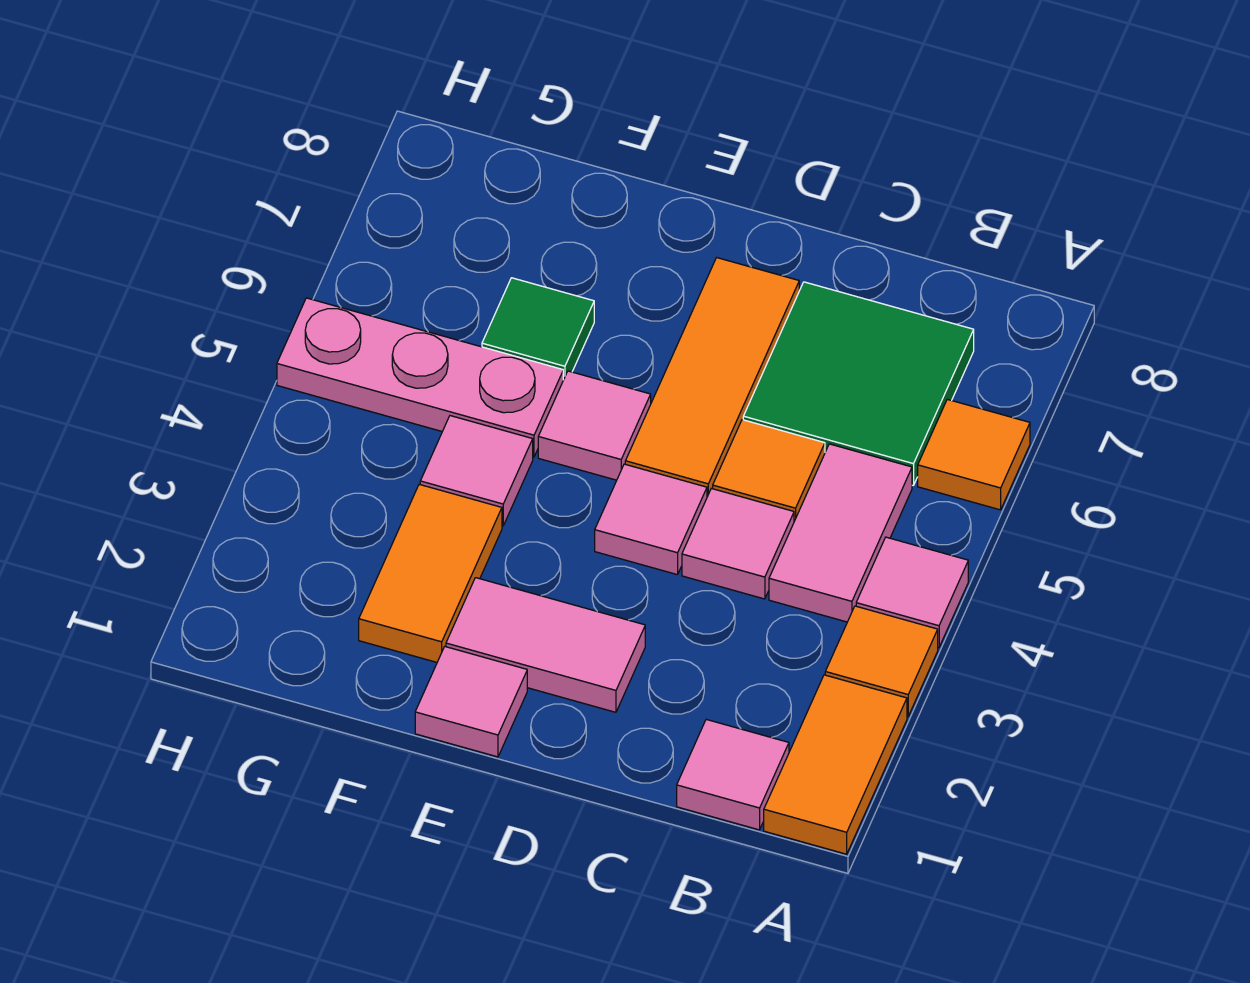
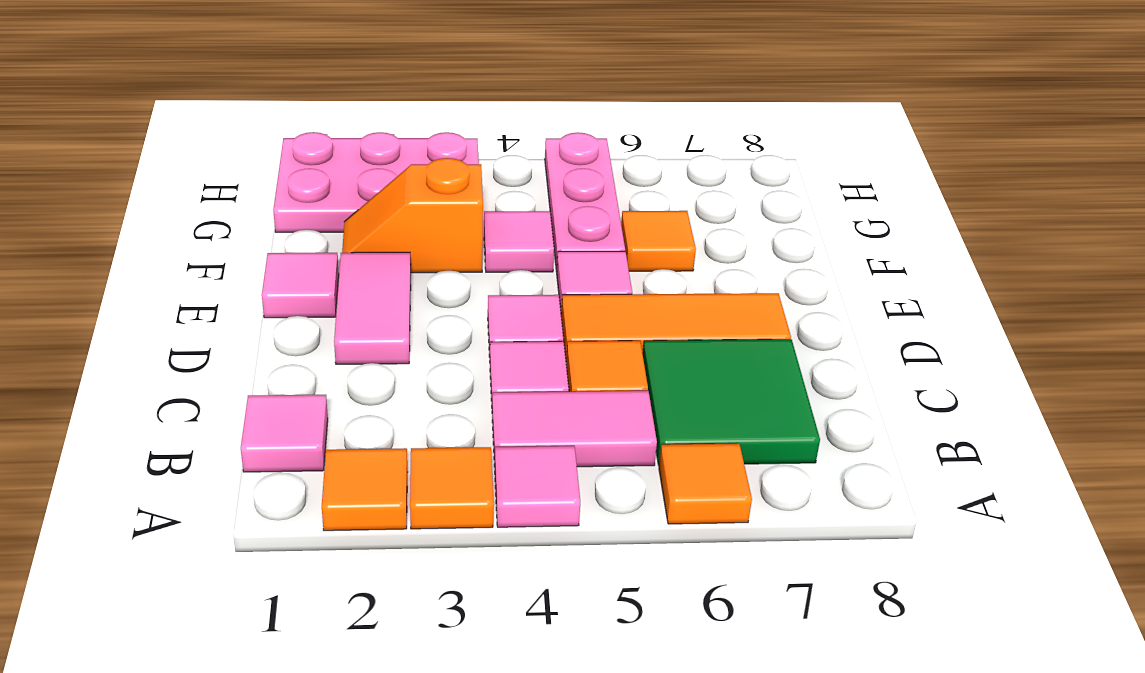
orange 1x2 tile [764,675,907,854] -> orange 1x1 tile [322,448,407,531]
orange 1x2 tile [359,484,502,662] -> orange 1x2 slope [342,158,483,273]
green 1x1 tile [482,278,594,380] -> orange 1x1 tile [621,211,696,271]
none -> pink 2x3 plate [273,132,479,232]

